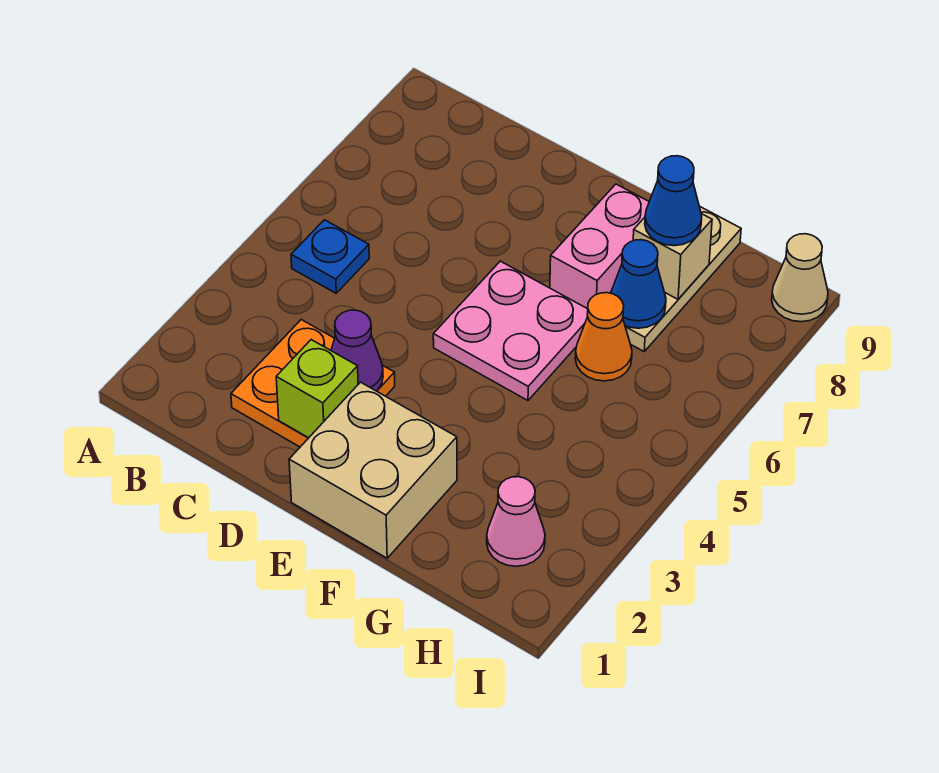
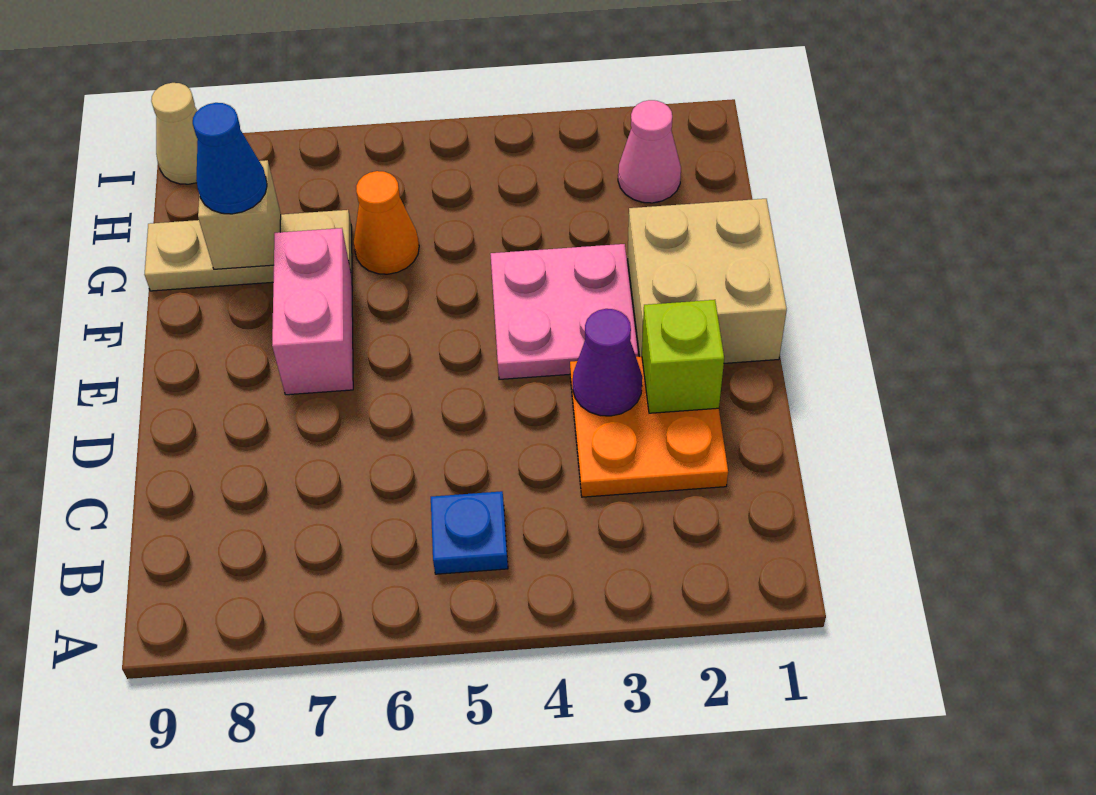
pink 2x2 plate [433,261,588,400] -> pink 2x2 plate moved to [490,244,638,379]
pink 1x2 brick [550,184,649,309] -> pink 1x2 brick turned to [272,228,353,395]
blue 1x1 cone [611,240,666,328] -> none

